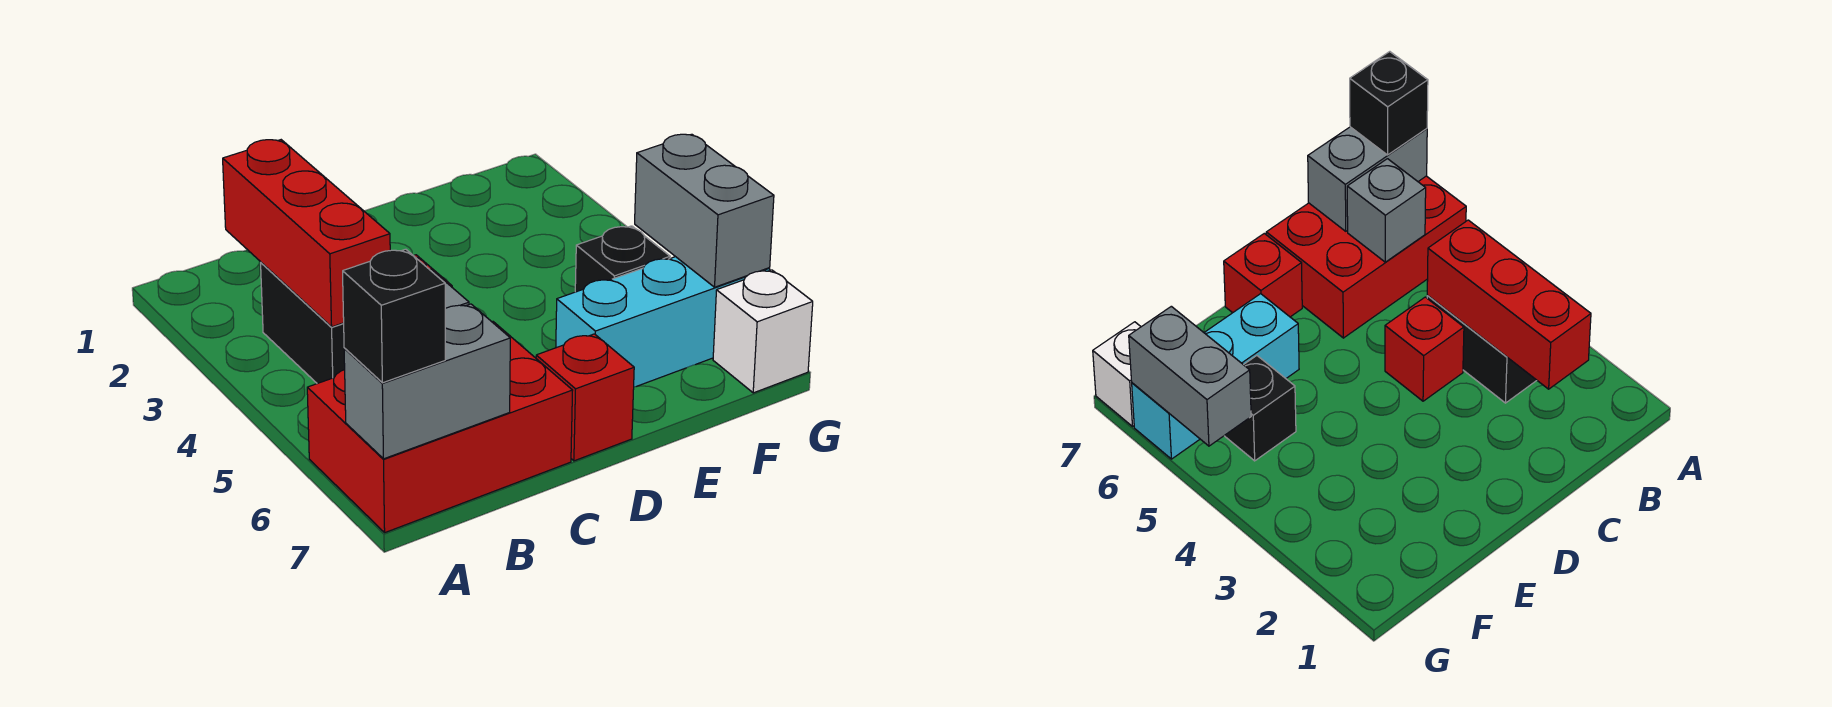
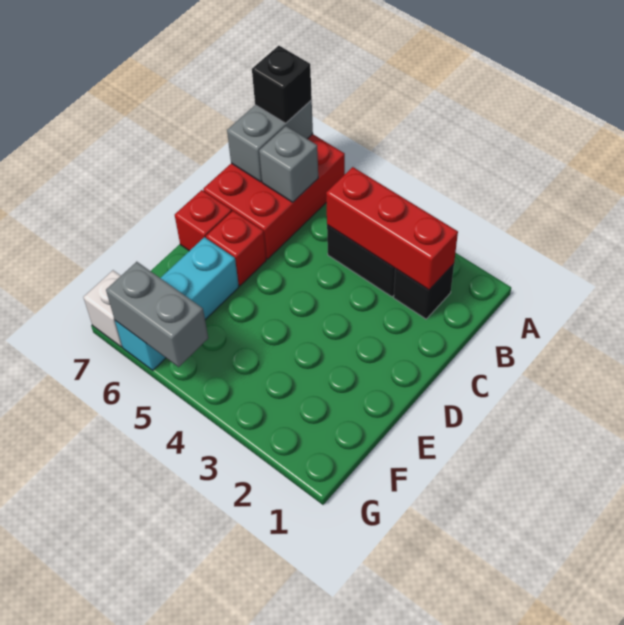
red 1x1 brick [1385,297,1464,401] -> red 1x1 brick moved to [206,211,266,286]
black 1x1 brick [575,226,670,292] -> black 1x1 brick moved to [394,264,454,319]

